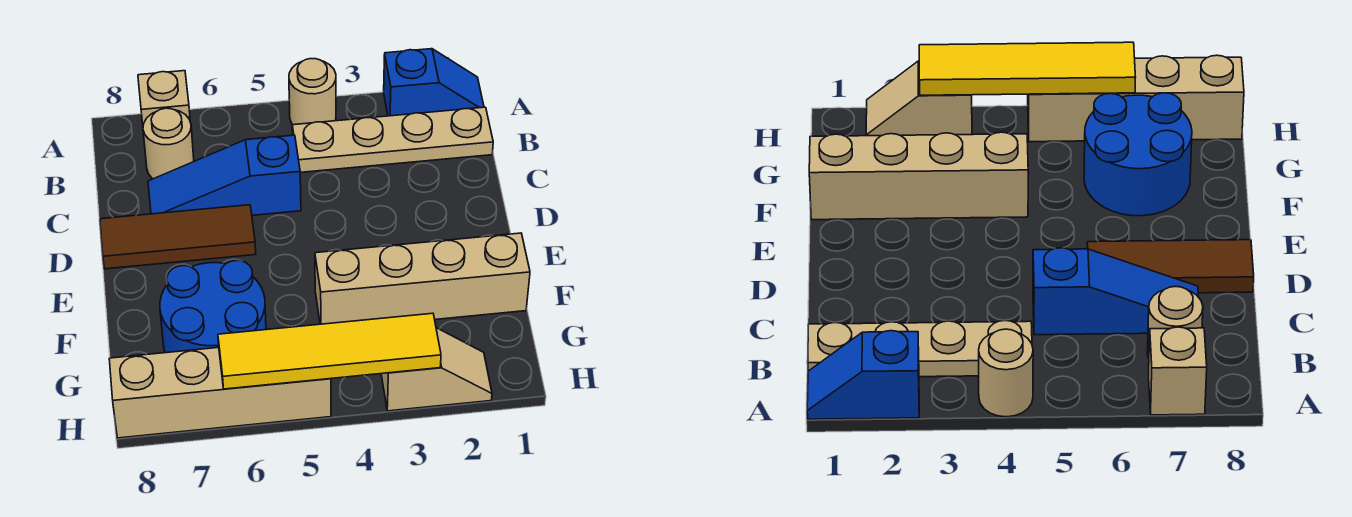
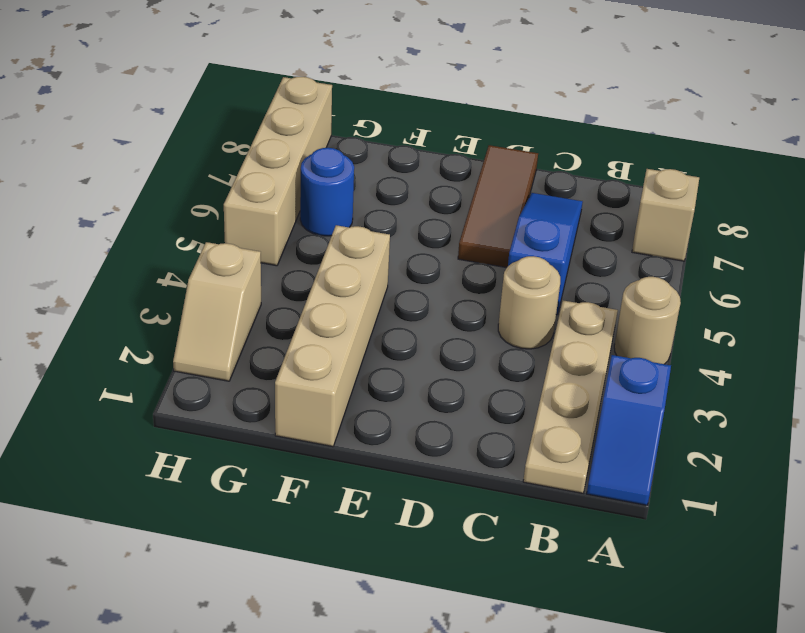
tan 1x1 round brick [143,108,194,179] -> tan 1x1 round brick moved to [498,256,560,349]
blue 2x2 round brick [160,261,266,353] -> blue 1x1 round brick [300,148,354,236]
yellow 1x4 tile [218,313,441,389] -> none

